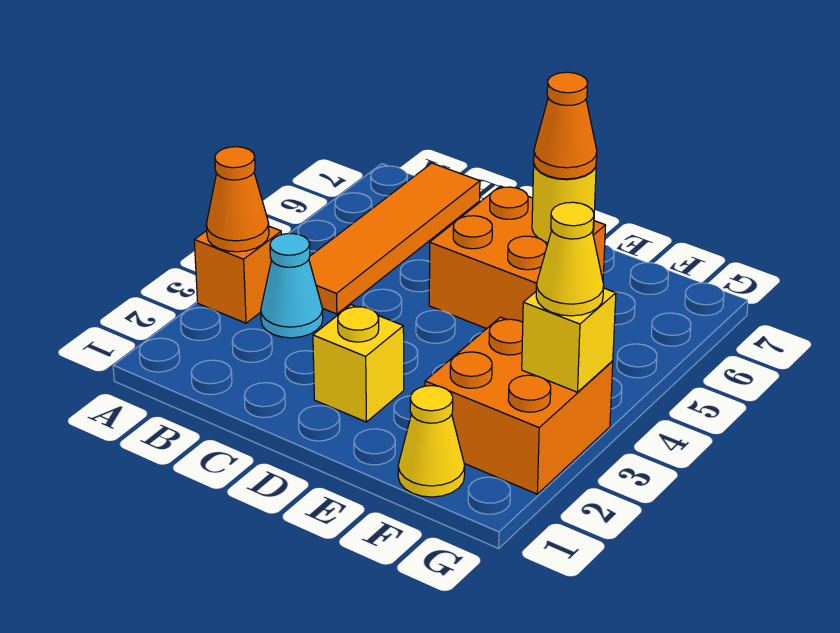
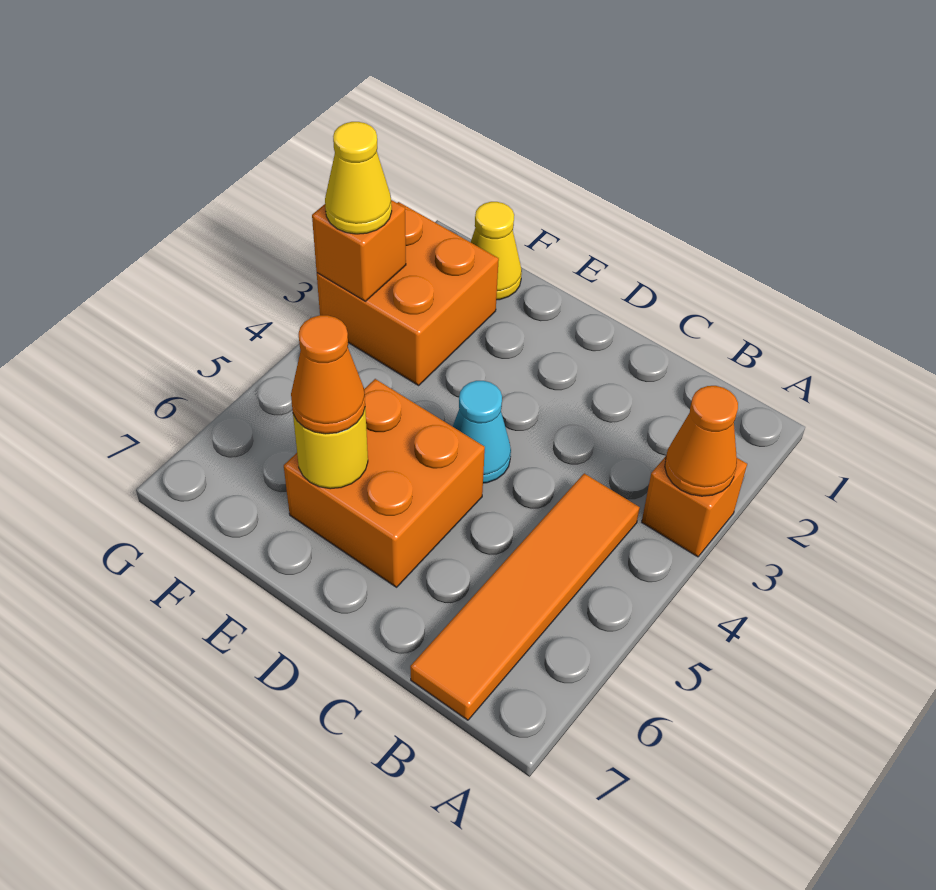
cyan 1x1 cone [261,234,323,338] -> cyan 1x1 cone moved to [453,381,511,483]
yellow 1x1 brick [313,305,404,422] -> none
yellow 1x1 brick [522,288,616,392] -> orange 1x1 brick [312,200,406,301]

